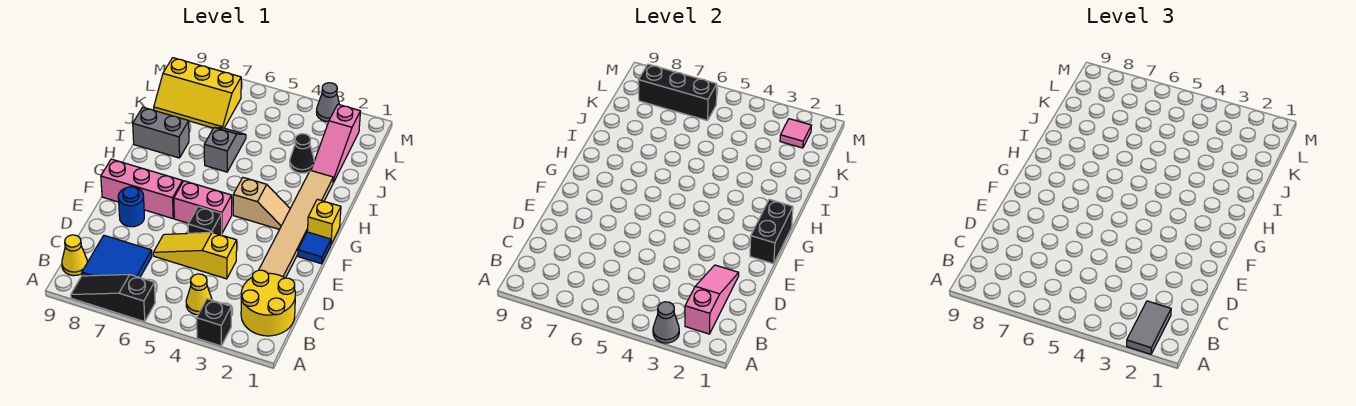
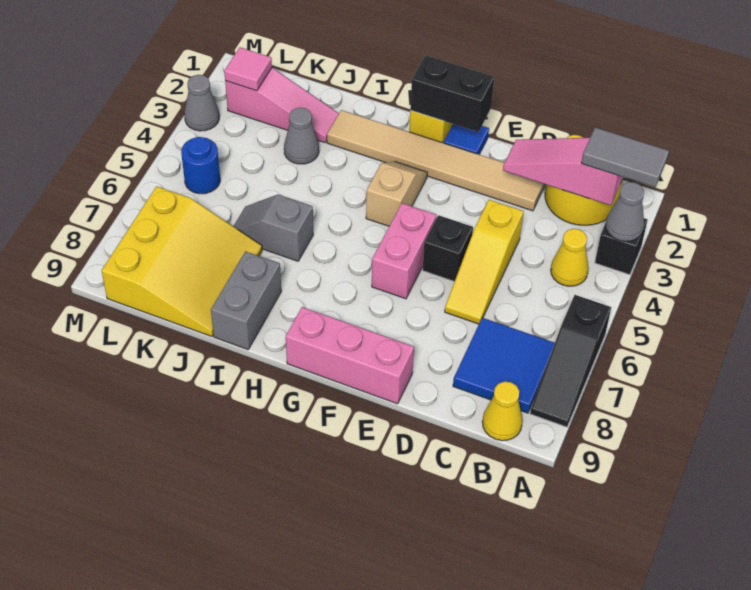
blue 1x1 round brick [118,187,144,227] -> blue 1x1 round brick moved to [181,137,220,194]
pink 1x3 brick [101,159,183,219] -> pink 1x3 brick turned to [286,307,414,404]
black 1x1 cone [290,134,314,173] -> grey 1x1 cone [284,108,319,164]
yellow 2x3 slope [154,58,241,128] -> yellow 3x3 slope [102,186,262,336]
black 1x3 brick [638,64,717,121] -> none

